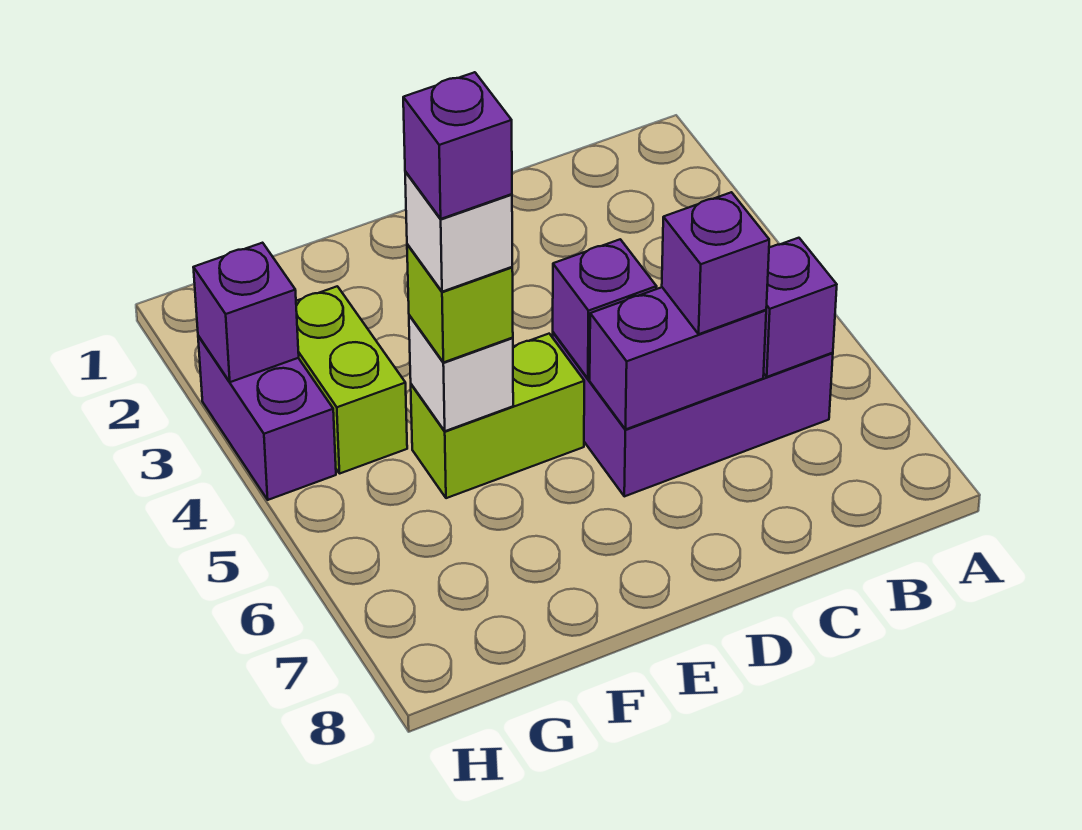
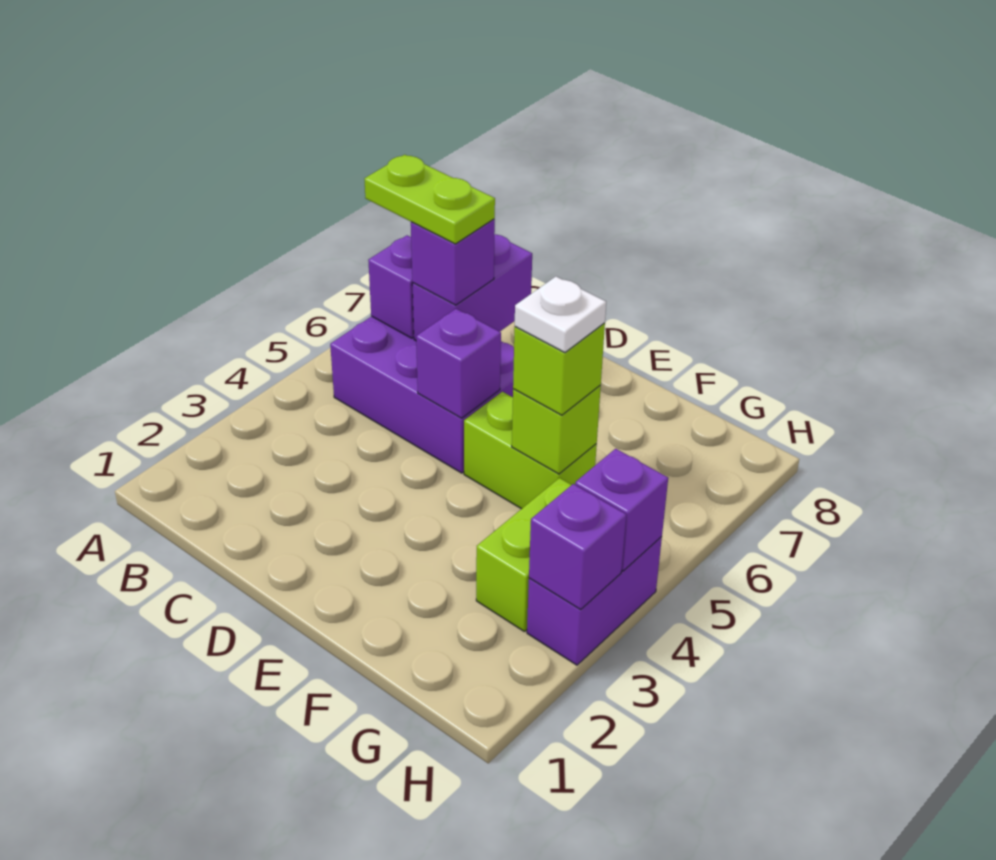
none -> lime 1x2 plate [364,155,495,244]
purple 1x2 brick [590,287,766,430] -> purple 1x2 brick turned to [412,234,532,340]
white 1x1 brick [409,315,513,431] -> lime 1x1 brick [512,386,601,474]
white 1x1 brick [405,171,512,292] -> white 1x1 plate [515,277,606,353]
purple 1x1 brick [403,72,512,219] -> purple 1x1 brick moved to [575,449,668,571]

